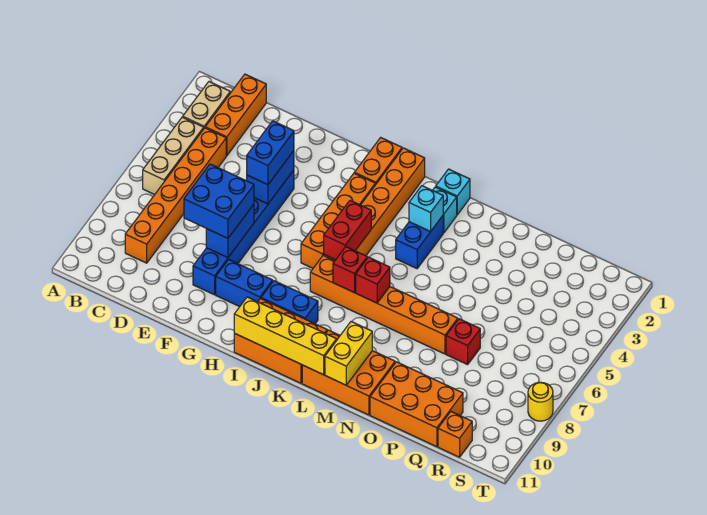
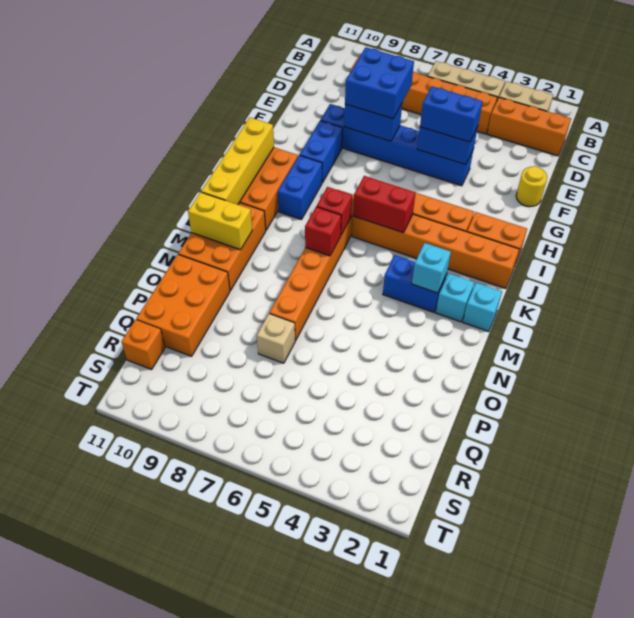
red 1x1 brick [446,319,480,365] -> tan 1x1 brick [257,314,296,363]
yellow 1x1 round brick [528,382,553,421] -> yellow 1x1 round brick moved to [516,166,547,207]

